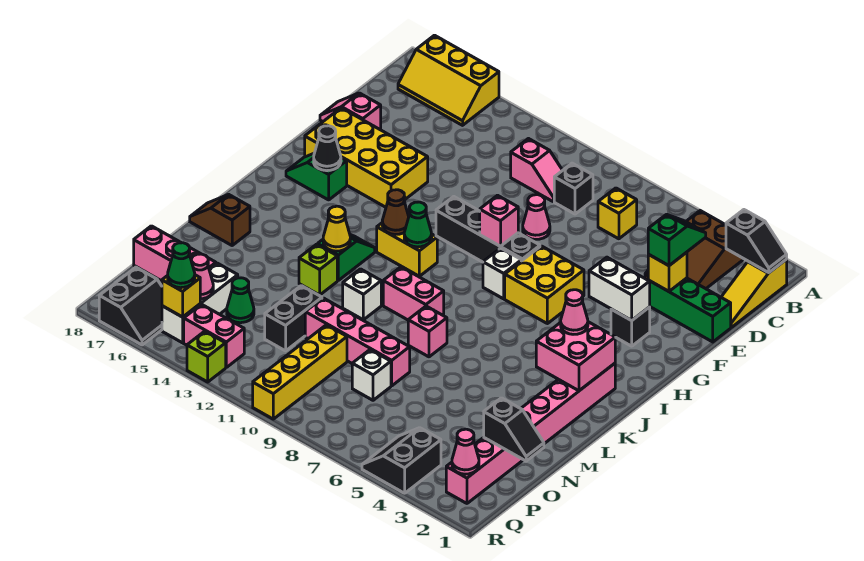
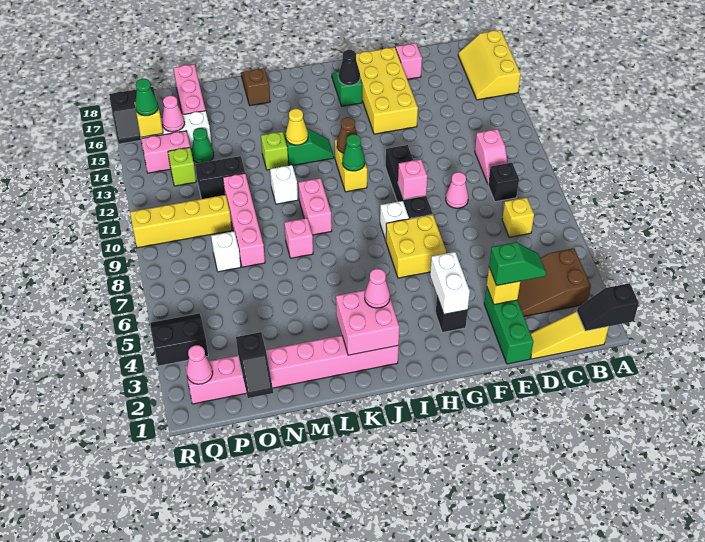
black 1x2 slope [726,210,787,272] -> black 1x2 slope turned to [577,283,639,331]
pink 1x2 brick [184,304,244,367] -> pink 1x2 brick turned to [141,131,190,173]
lime 1x1 brick [187,331,226,382] -> lime 1x1 brick moved to [168,147,196,186]

